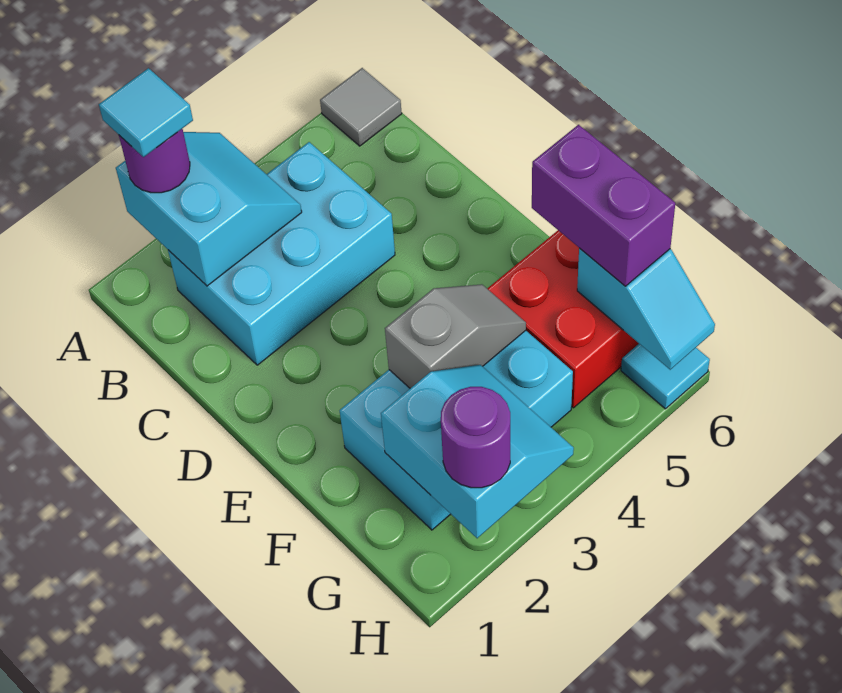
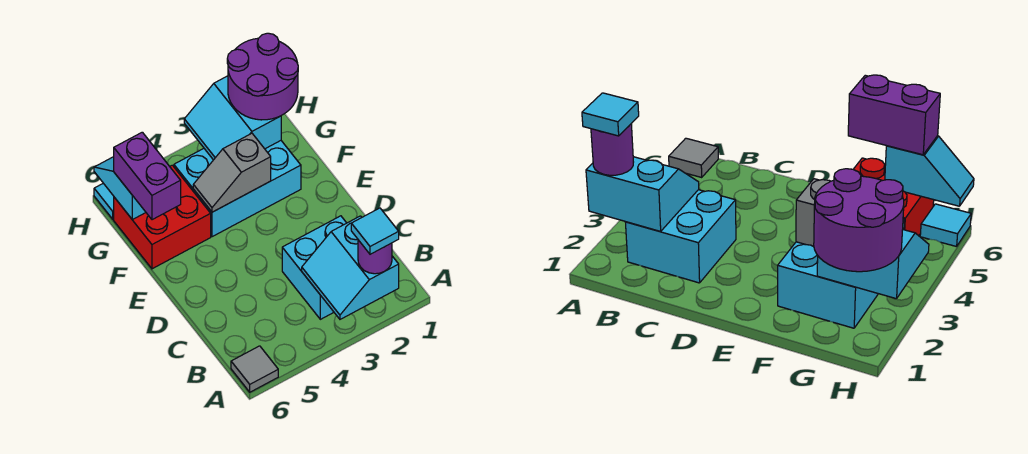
cyan 2x3 brick [168,142,395,365] -> cyan 2x2 brick [282,216,346,319]
purple 1x1 round brick [441,387,510,488] -> purple 2x2 round brick [227,33,298,120]

